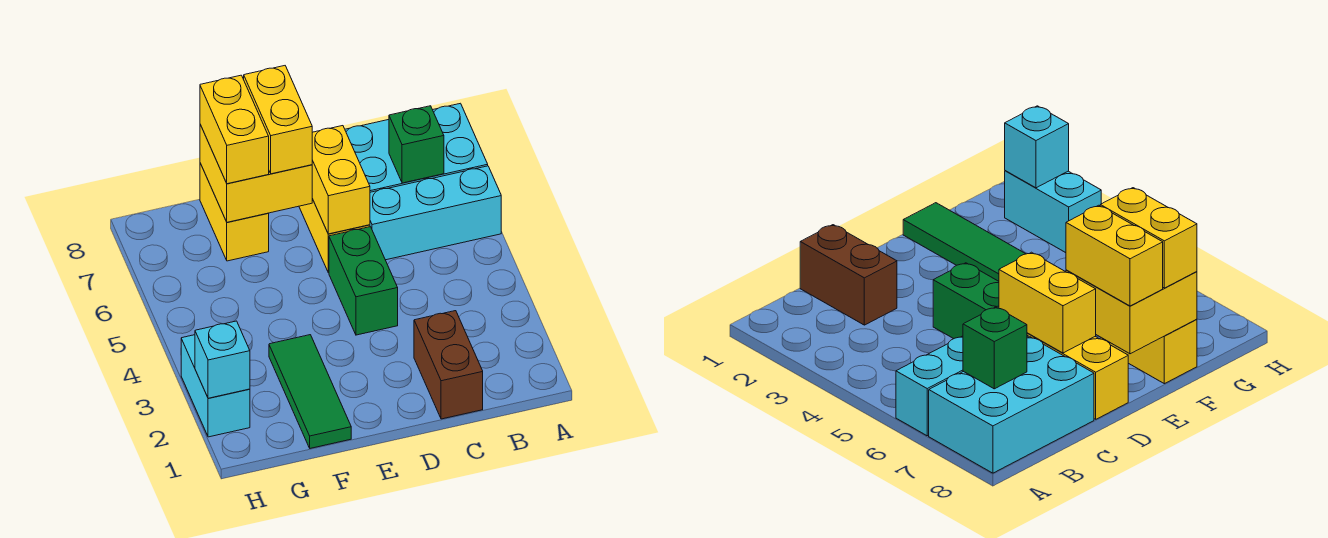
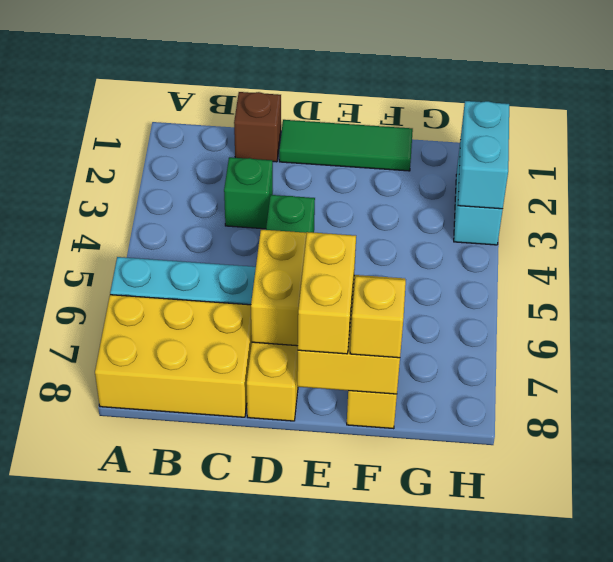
cyan 2x3 brick [345,103,488,192] -> yellow 2x3 brick [95,295,252,417]
green 1x1 brick [389,106,444,183] -> green 1x1 brick moved to [224,157,273,229]
brown 1x2 brick [414,311,483,419] -> brown 1x1 brick [234,92,281,162]
green 1x3 tile [269,335,351,448] -> green 1x3 tile turned to [279,120,413,171]
yellow 1x2 brick [200,75,269,184] -> yellow 1x1 brick [350,276,406,358]
cyan 1x1 brick [195,321,250,398] -> cyan 1x2 brick [458,101,509,209]

